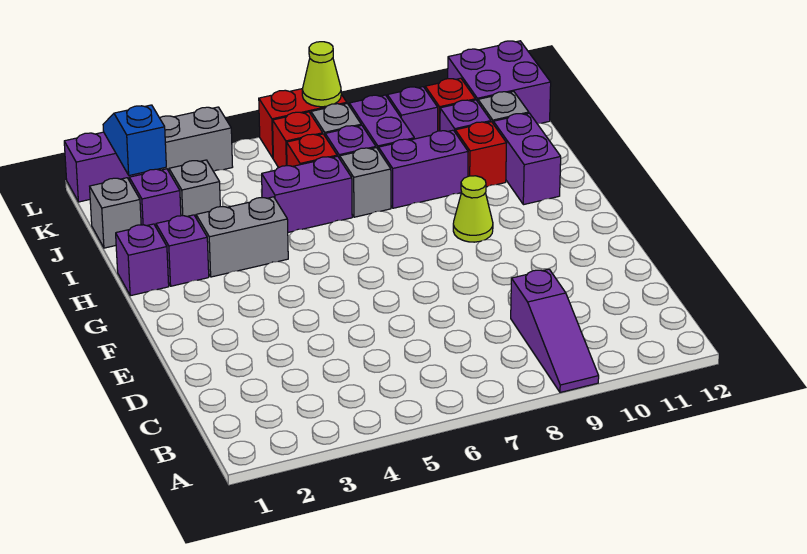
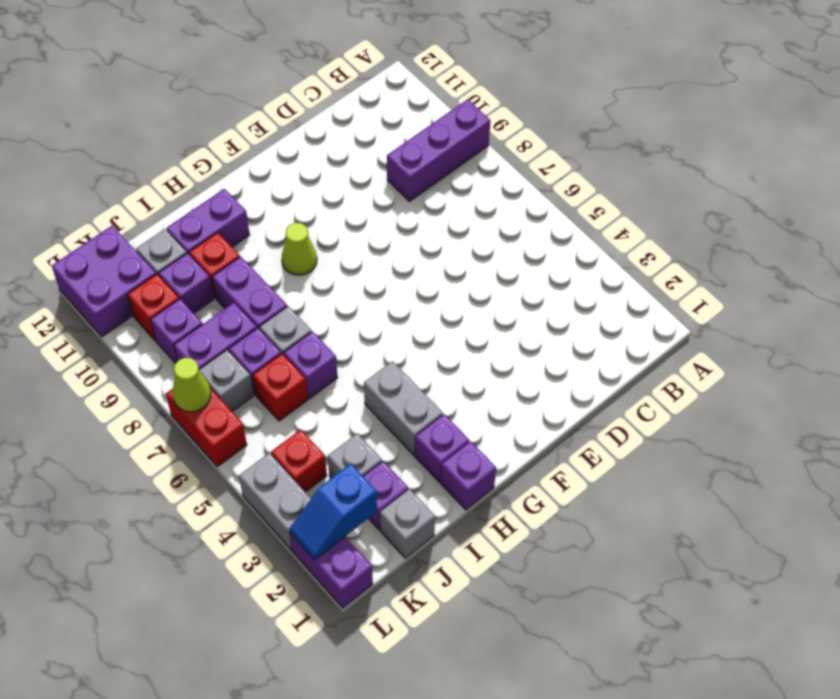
purple 1x3 slope [511,269,599,392] -> purple 1x3 brick [387,99,490,201]
purple 1x2 brick [262,156,352,232] -> purple 1x1 brick [284,332,338,399]
red 1x1 brick [273,112,323,168] -> red 1x1 brick moved to [271,430,327,492]

